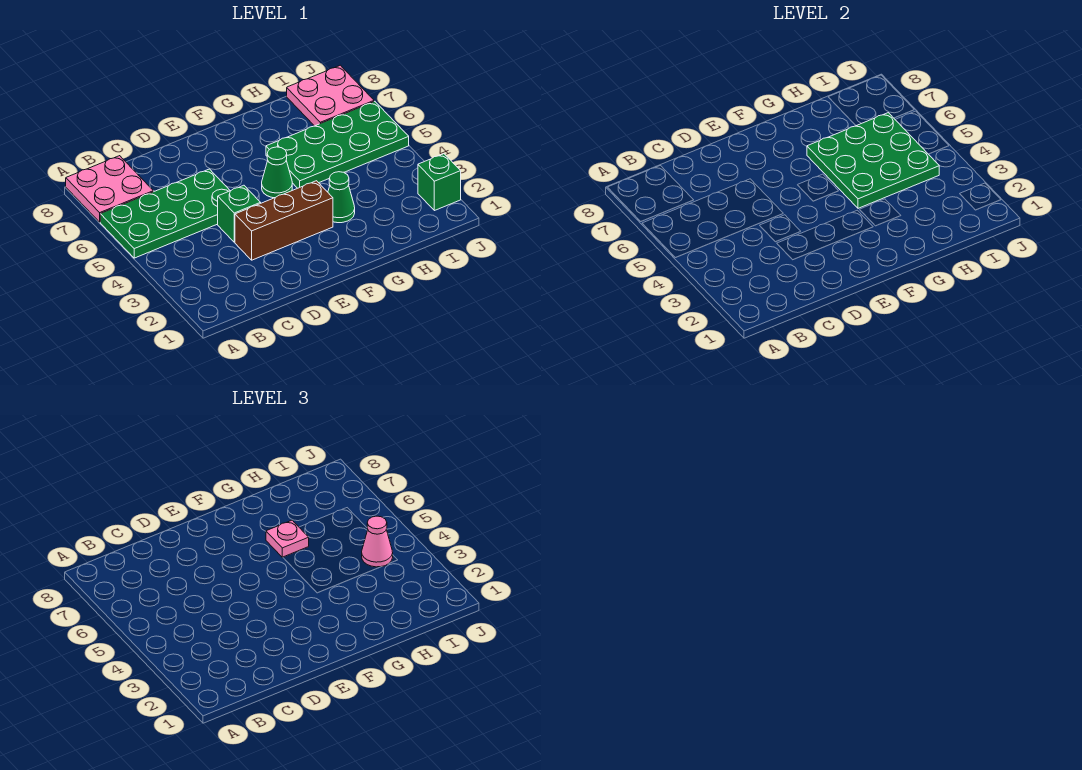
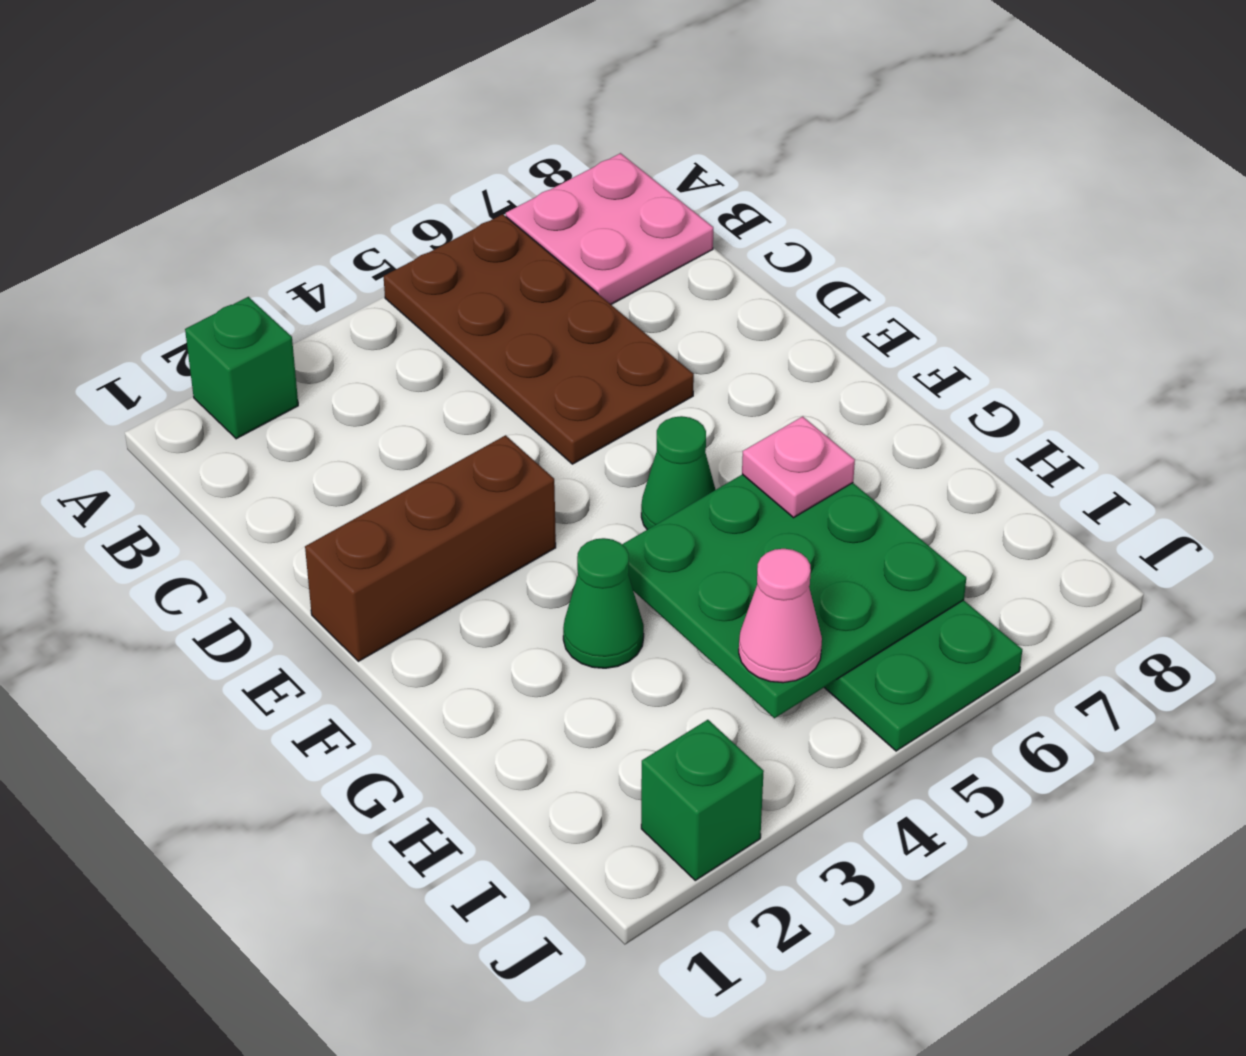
green 2x4 plate [100,169,230,258] -> brown 2x4 plate [384,214,694,464]
brown 1x3 brick [235,181,333,260] -> brown 1x3 brick turned to [305,435,556,661]
green 1x1 brick [218,185,261,242] -> green 1x1 brick moved to [185,297,298,439]
pink 2x2 plate [287,65,374,126] -> none

